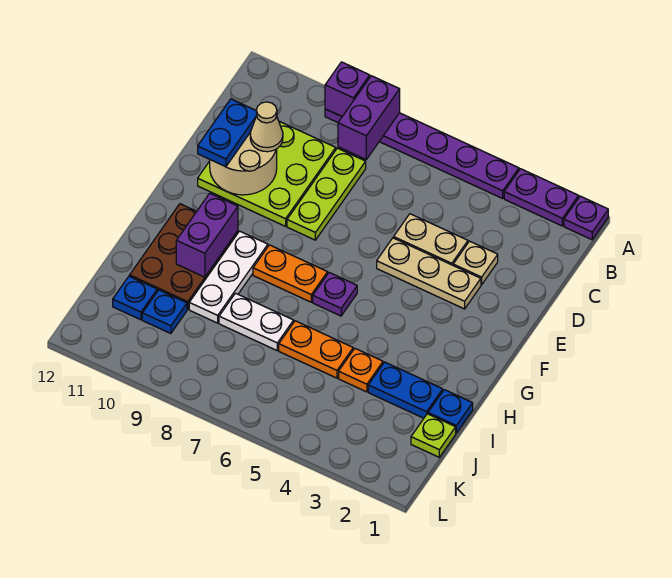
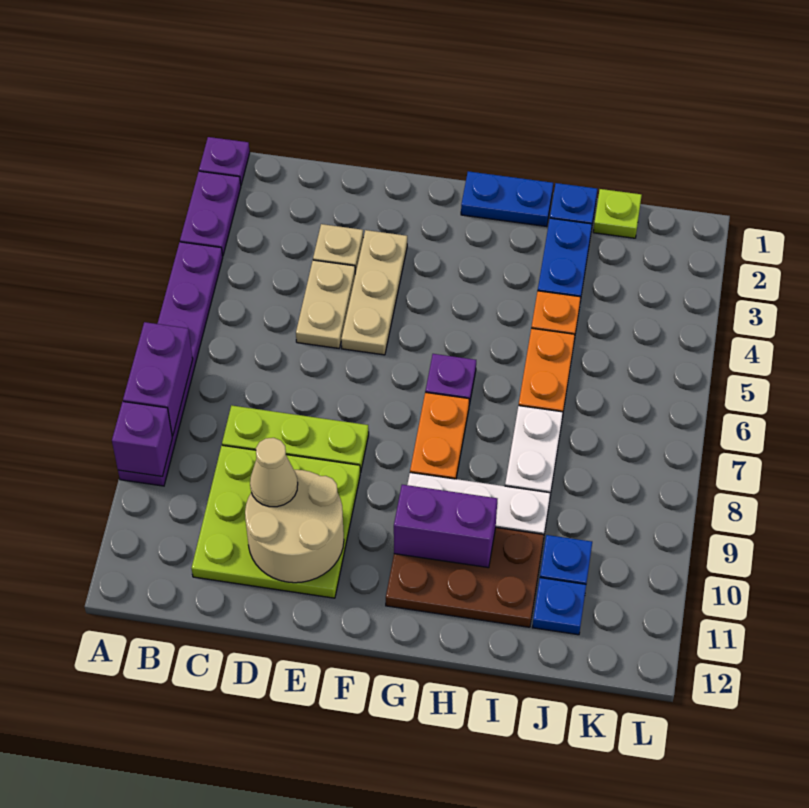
purple 1x2 brick [338,76,400,159] -> purple 1x2 brick turned to [123,322,193,436]
blue 1x2 plate [198,99,257,167] -> blue 1x2 plate moved to [461,171,553,227]

